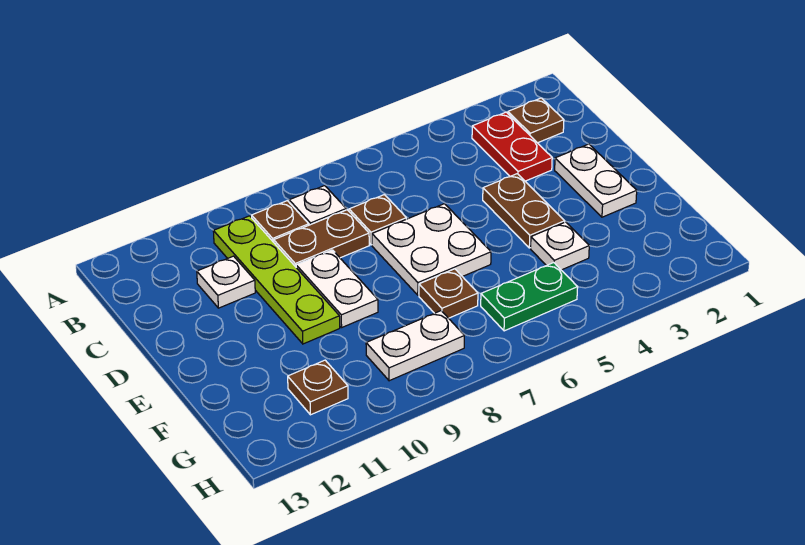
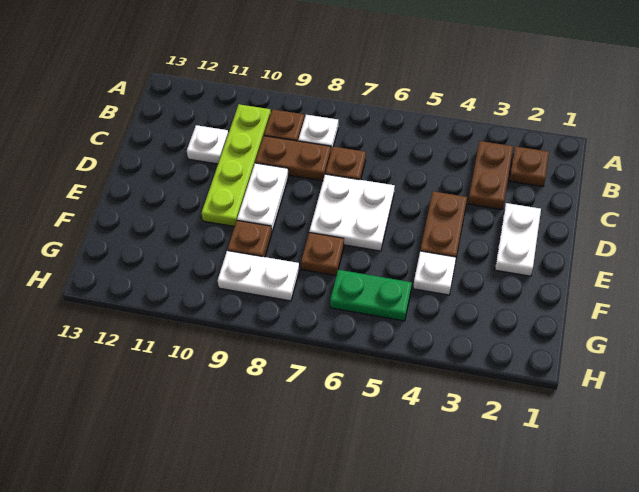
red 1x2 plate [472,112,552,181] -> brown 1x2 plate [468,141,513,210]
brown 1x1 plate [288,360,348,415] -> brown 1x1 plate moved to [227,221,272,257]

